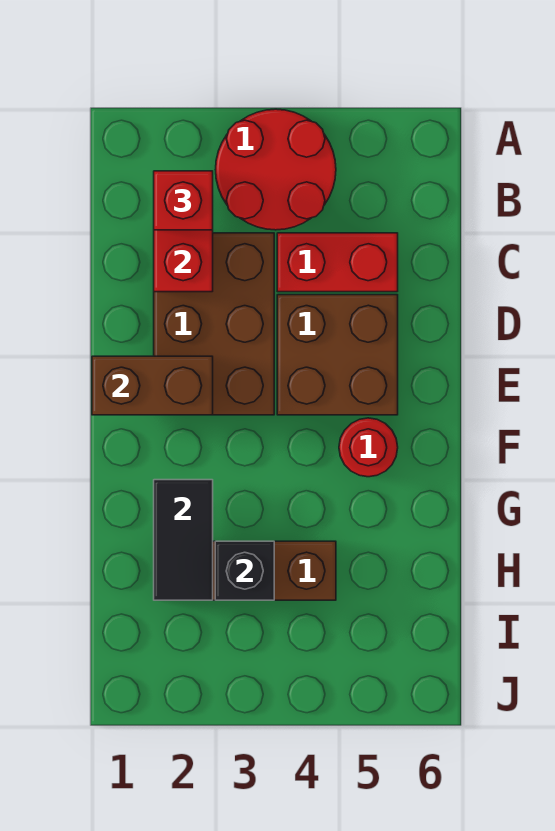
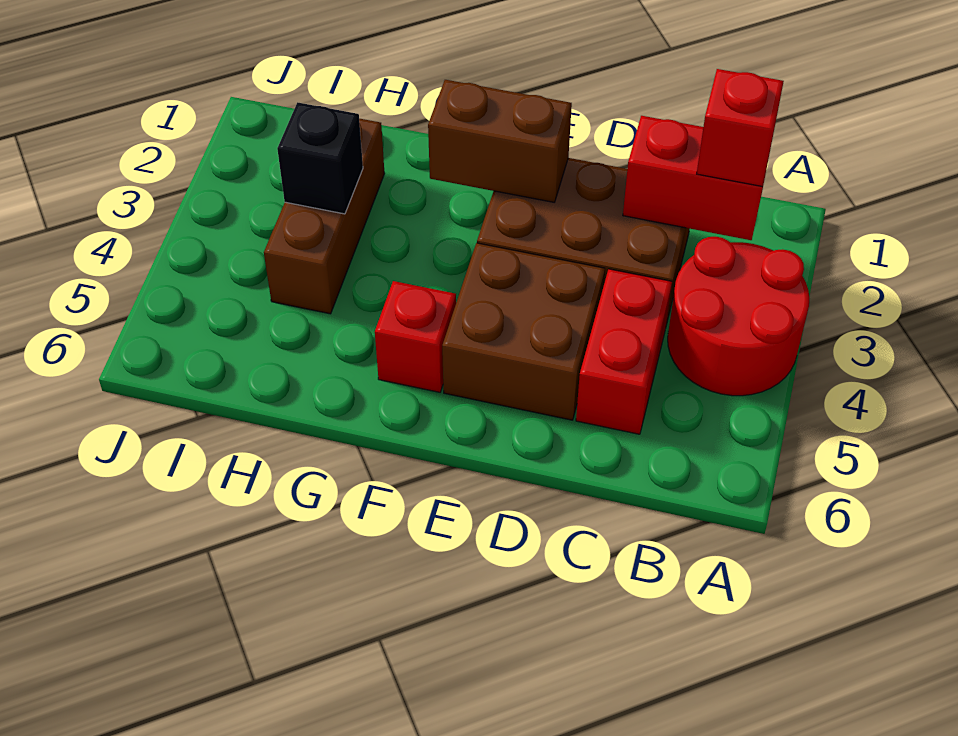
brown 1x2 brick [92,356,213,415] -> brown 1x2 brick turned to [428,80,572,202]
red 1x1 round brick [339,418,398,477] -> red 1x1 brick [375,281,456,392]
black 1x2 tile [154,480,213,600] -> none

